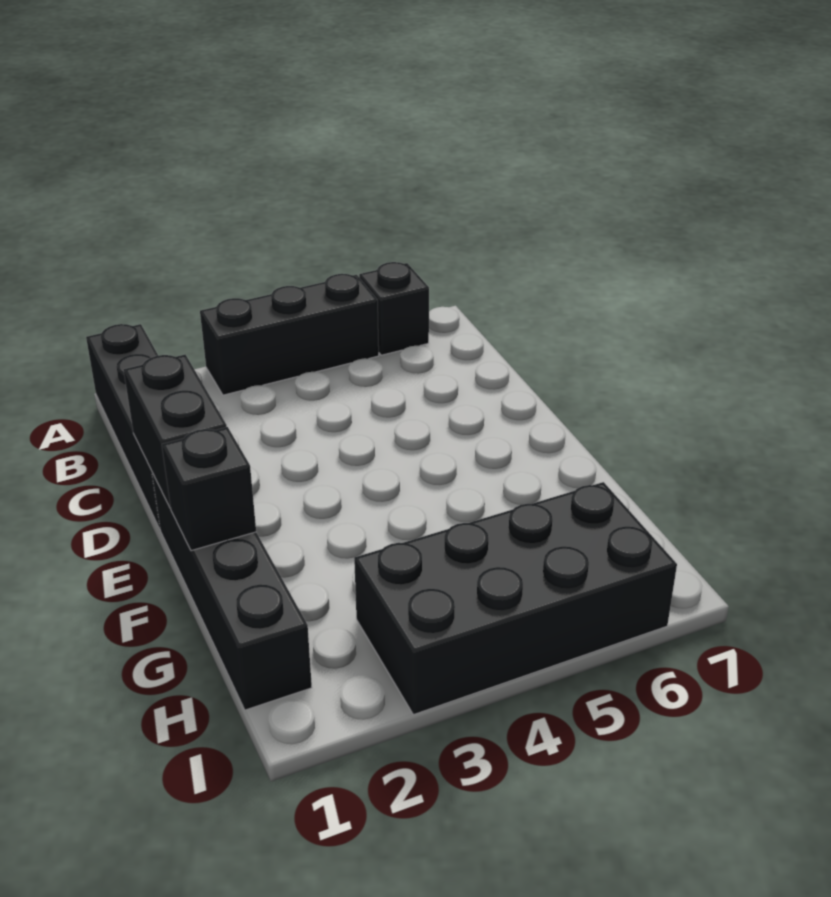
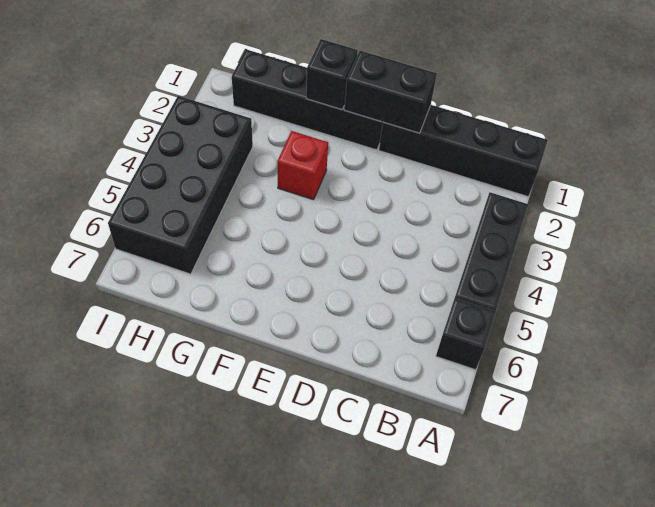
none -> red 1x1 brick [277,131,328,200]

